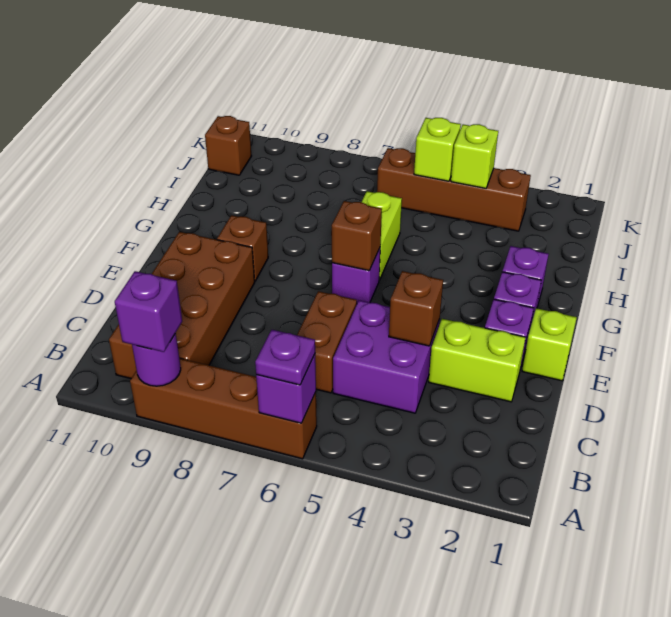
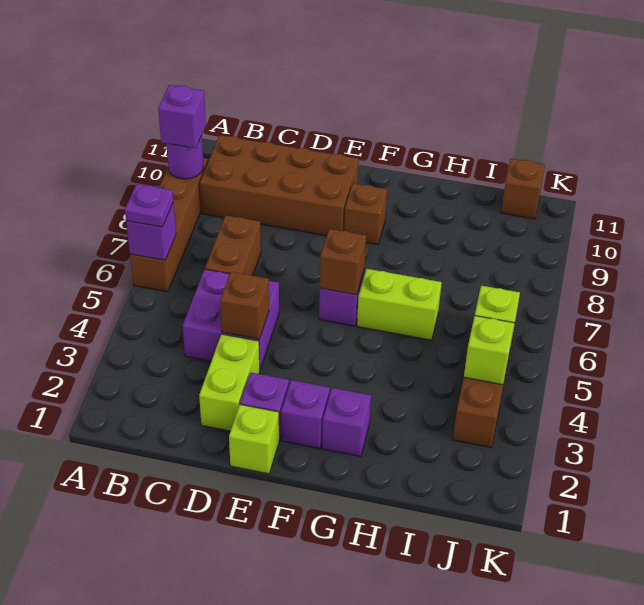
brown 1x2 brick [297,291,357,393] -> brown 1x2 brick turned to [205,215,261,276]

